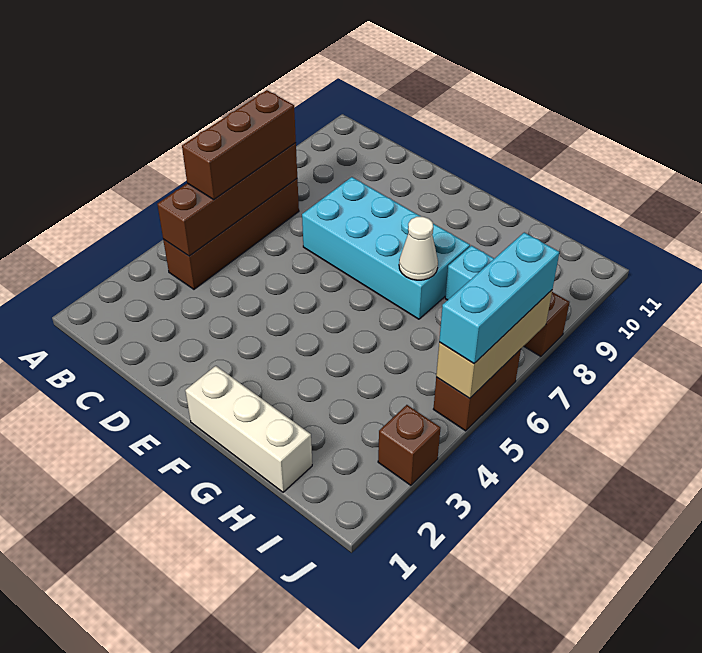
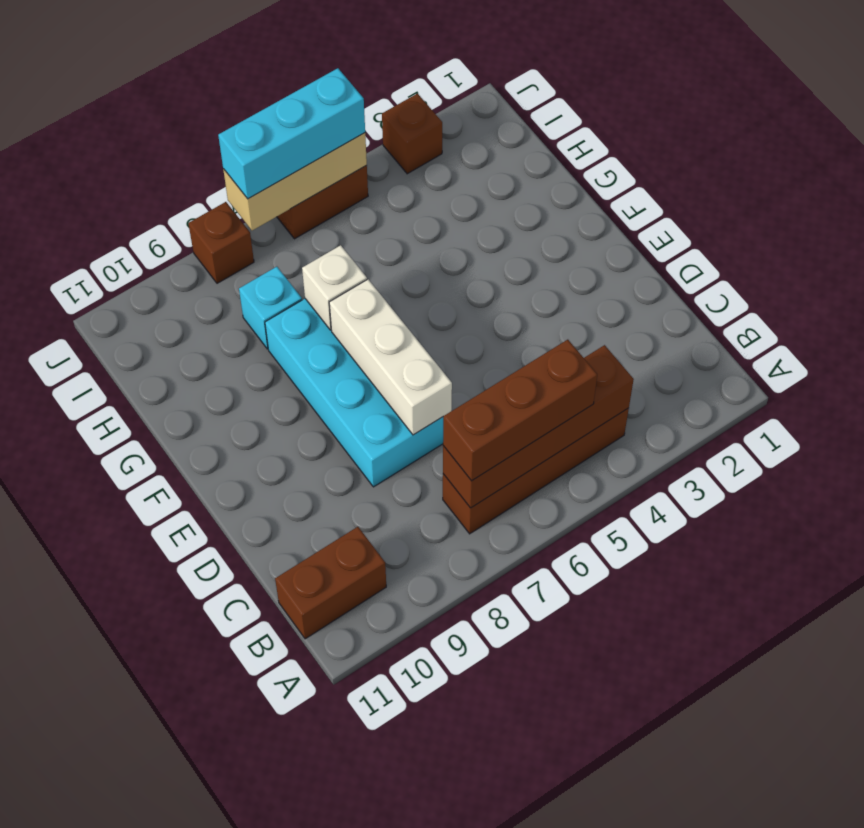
none -> brown 1x2 brick [275,527,386,639]
white 1x3 brick [185,366,312,492] -> white 1x3 brick moved to [329,279,452,435]
white 1x1 cone [399,217,438,280] -> white 1x1 brick [302,245,367,330]

